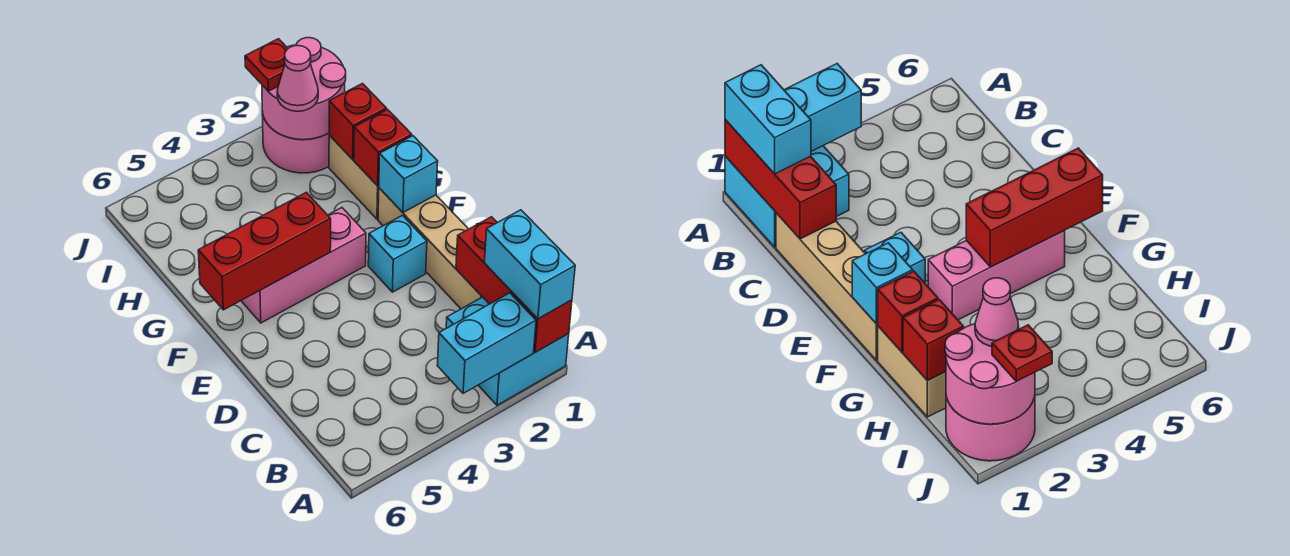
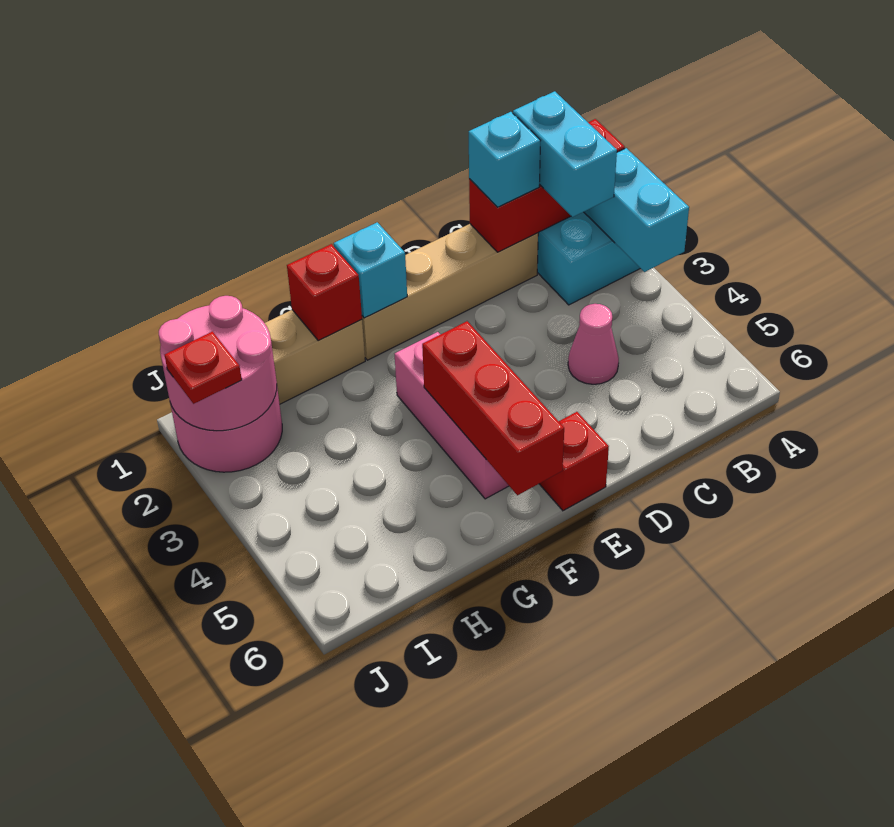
cyan 1x2 brick [484,210,575,319] -> cyan 1x2 brick turned to [513,91,617,217]
cyan 1x1 brick [368,215,427,292] -> cyan 1x1 brick moved to [469,112,541,207]
red 1x1 brick [329,84,386,159] -> red 1x1 brick moved to [539,412,609,511]
pink 1x1 cone [277,46,318,111] -> pink 1x1 cone moved to [568,304,619,384]

